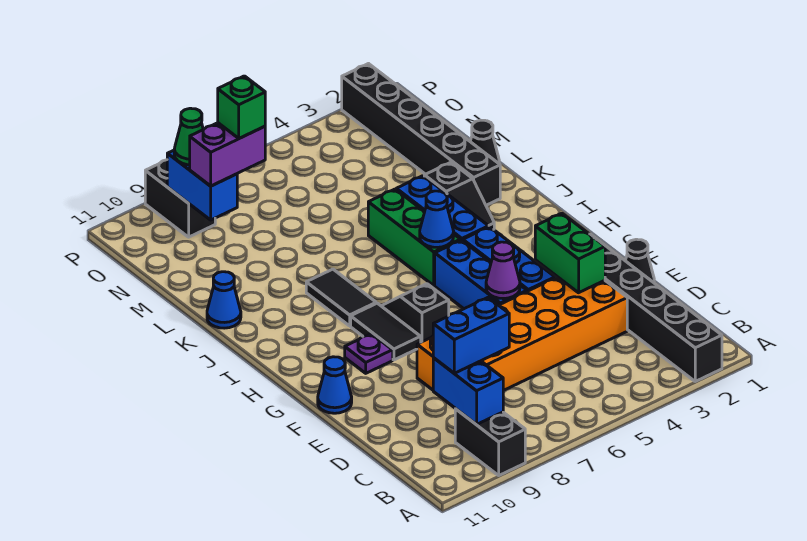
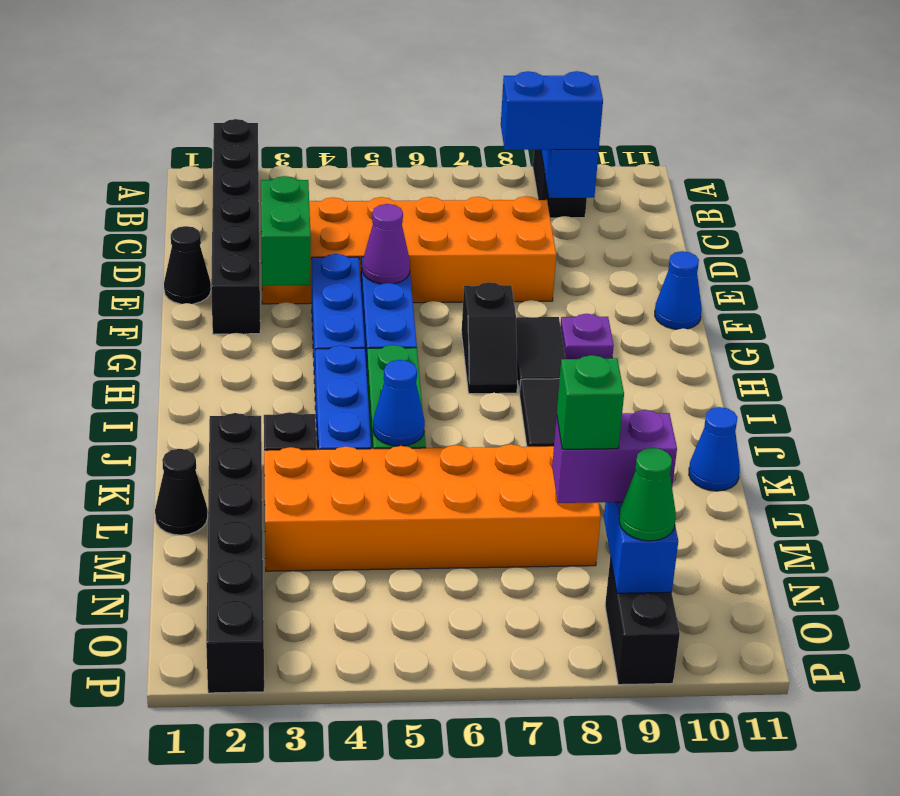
blue 1x1 cone [420,191,454,247] -> blue 1x1 cone moved to [373,360,425,446]
none -> orange 2x6 brick [264,444,601,571]

